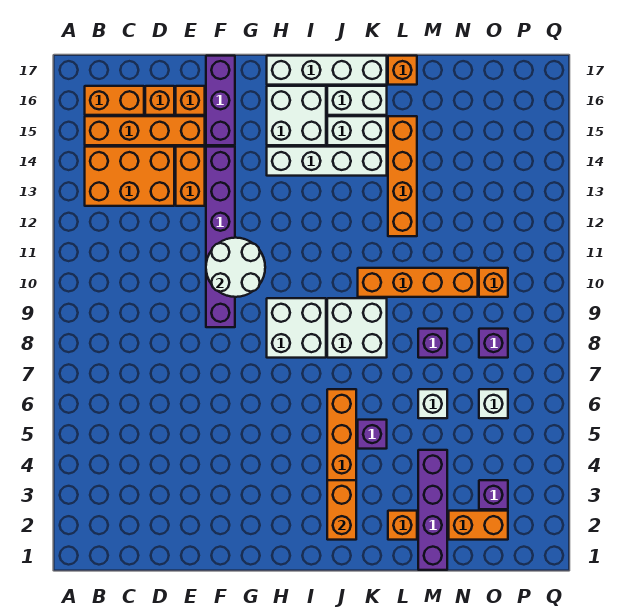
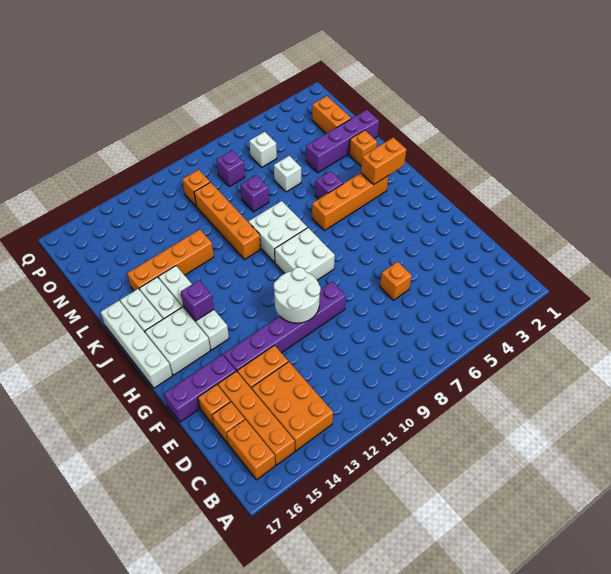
orange 1x1 brick [388,56,417,85] -> orange 1x1 brick moved to [380,262,412,300]
purple 1x1 brick [479,480,508,509] -> purple 1x1 brick moved to [181,280,214,321]

